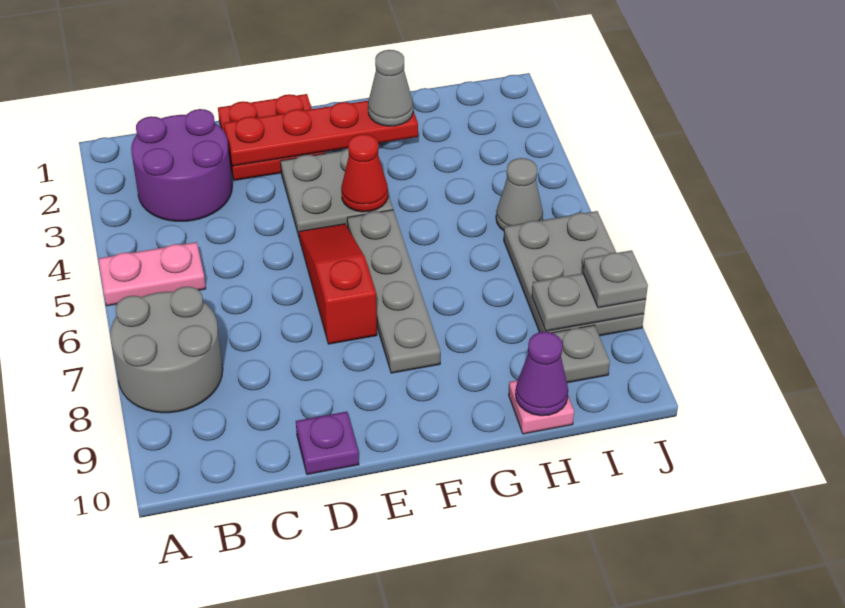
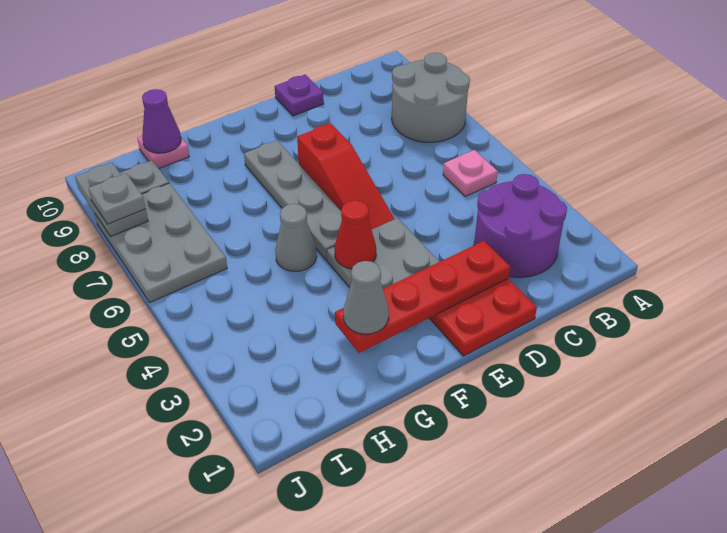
pink 1x2 plate [98,242,206,306] -> pink 1x1 plate [443,150,498,197]
grey 1x1 cone [496,158,543,231] -> grey 1x1 cone moved to [275,204,317,271]
grey 1x2 plate [532,273,646,331] -> grey 1x2 plate turned to [75,163,148,237]

